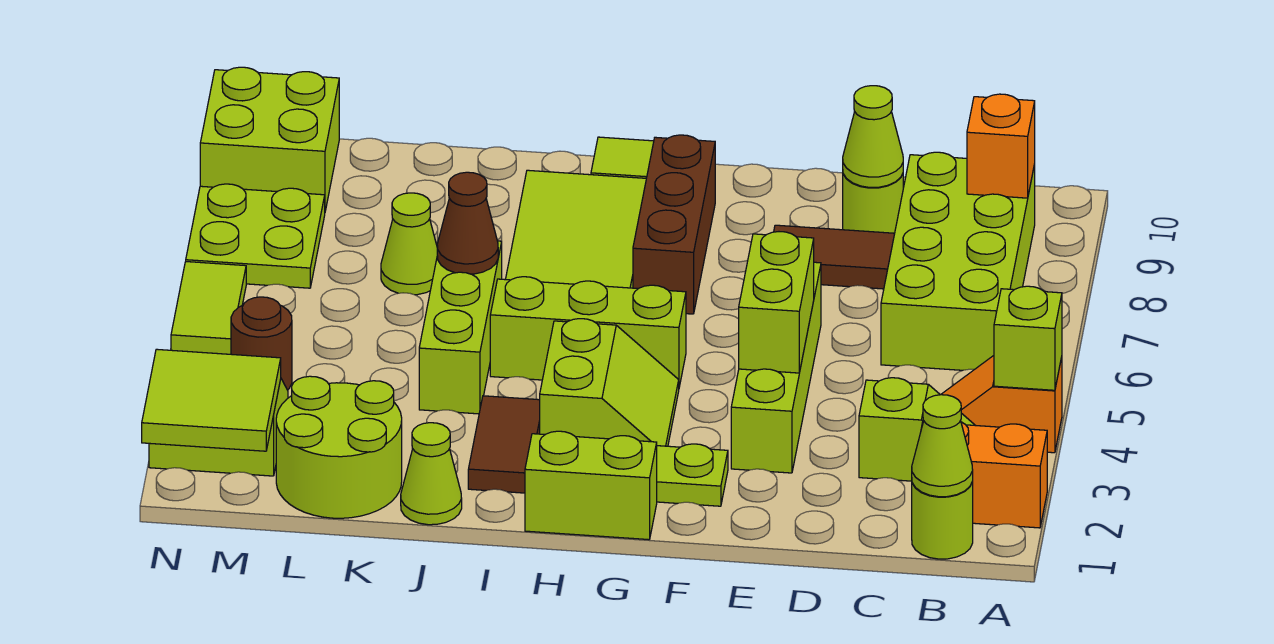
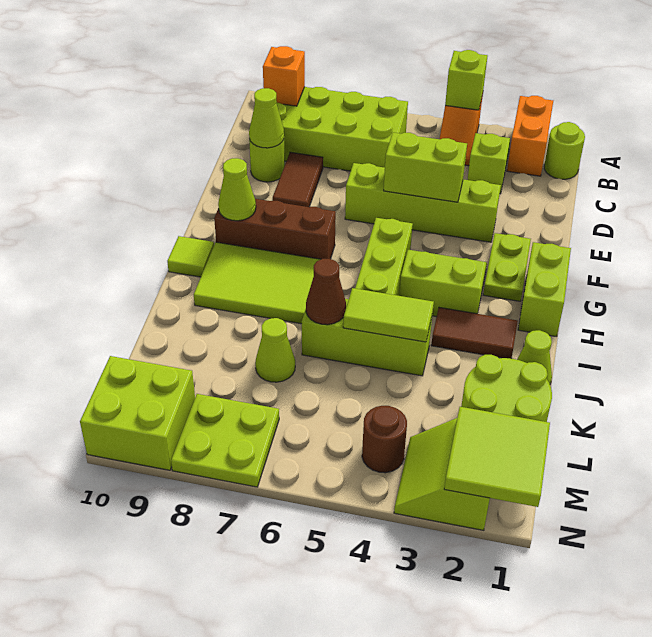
lime 1x1 cone [912,395,973,497] -> lime 1x1 cone moved to [218,158,256,221]
lime 1x2 tile [171,262,246,354] -> lime 1x2 tile moved to [343,288,434,342]

